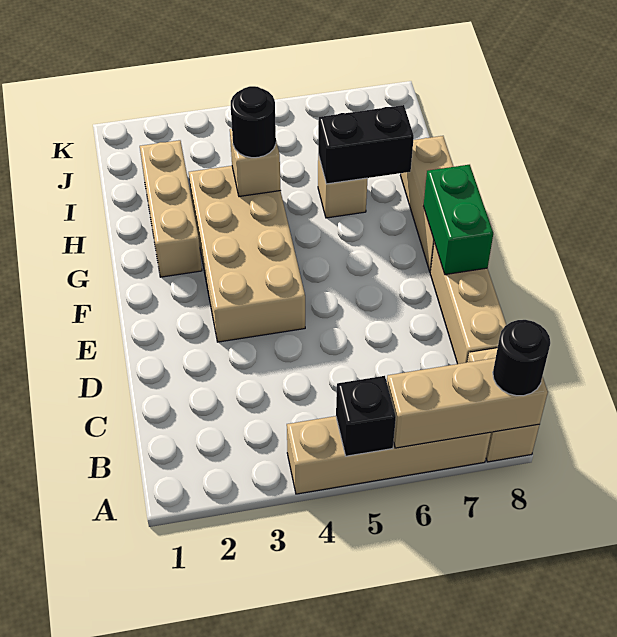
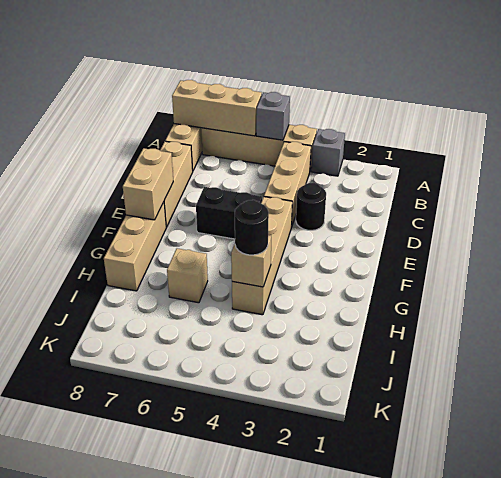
none -> grey 1x1 brick [311,129,345,176]
black 1x1 brick [336,376,396,456] -> grey 1x1 brick [256,92,290,140]
black 1x1 round brick [493,320,550,396] -> black 1x1 round brick moved to [296,183,326,230]
tan 2x4 brick [189,166,305,342] -> tan 1x4 brick [232,197,292,315]
green 1x2 brick [423,165,493,275] -> tan 1x2 brick [123,148,173,220]
tan 1x3 brick [140,140,202,277] -> tan 1x3 brick moved to [264,142,311,227]
black 1x2 brick [318,105,414,184] -> black 1x2 brick moved to [196,187,262,239]

